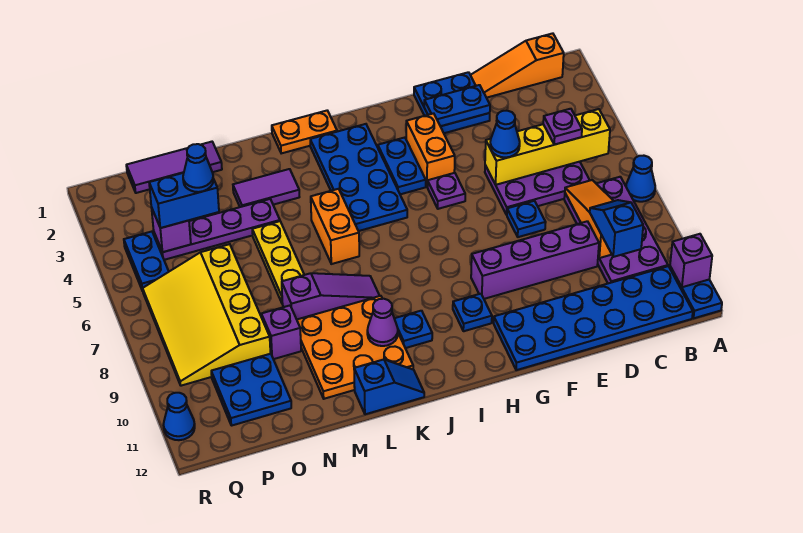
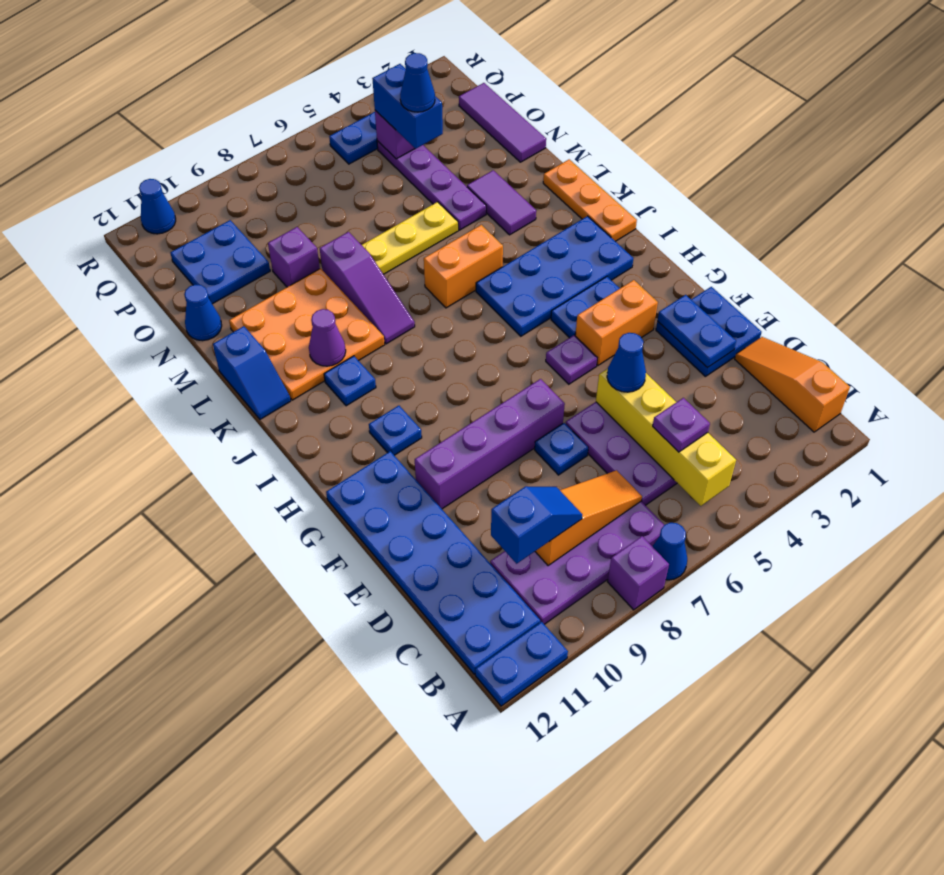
purple 1x1 brick [670,234,712,287] -> purple 1x1 brick moved to [607,536,669,610]
purple 1x4 brick [471,221,599,299] -> purple 1x4 brick turned to [415,379,565,509]
orange 1x2 plate [272,111,337,153] -> orange 1x3 plate [543,159,637,241]
none -> blue 1x1 cone [184,285,222,341]
yellow 3x4 slope [143,244,270,386] -> none

